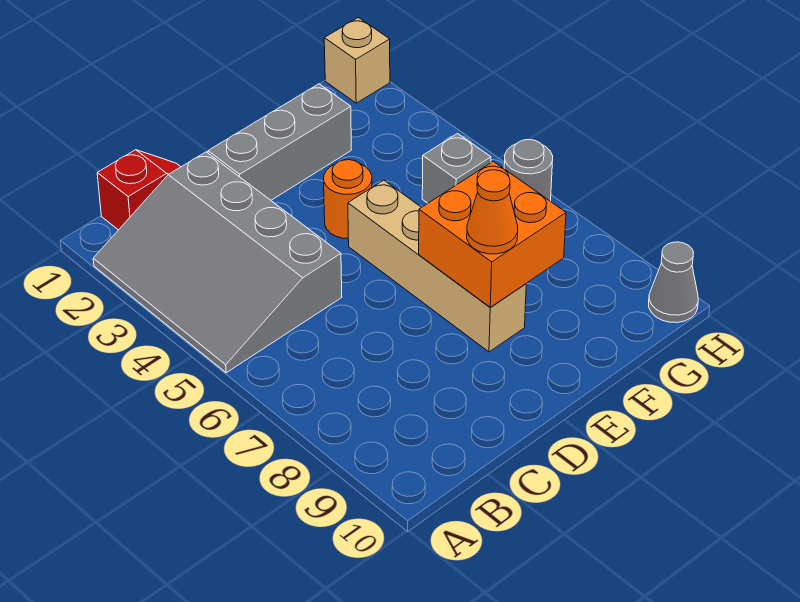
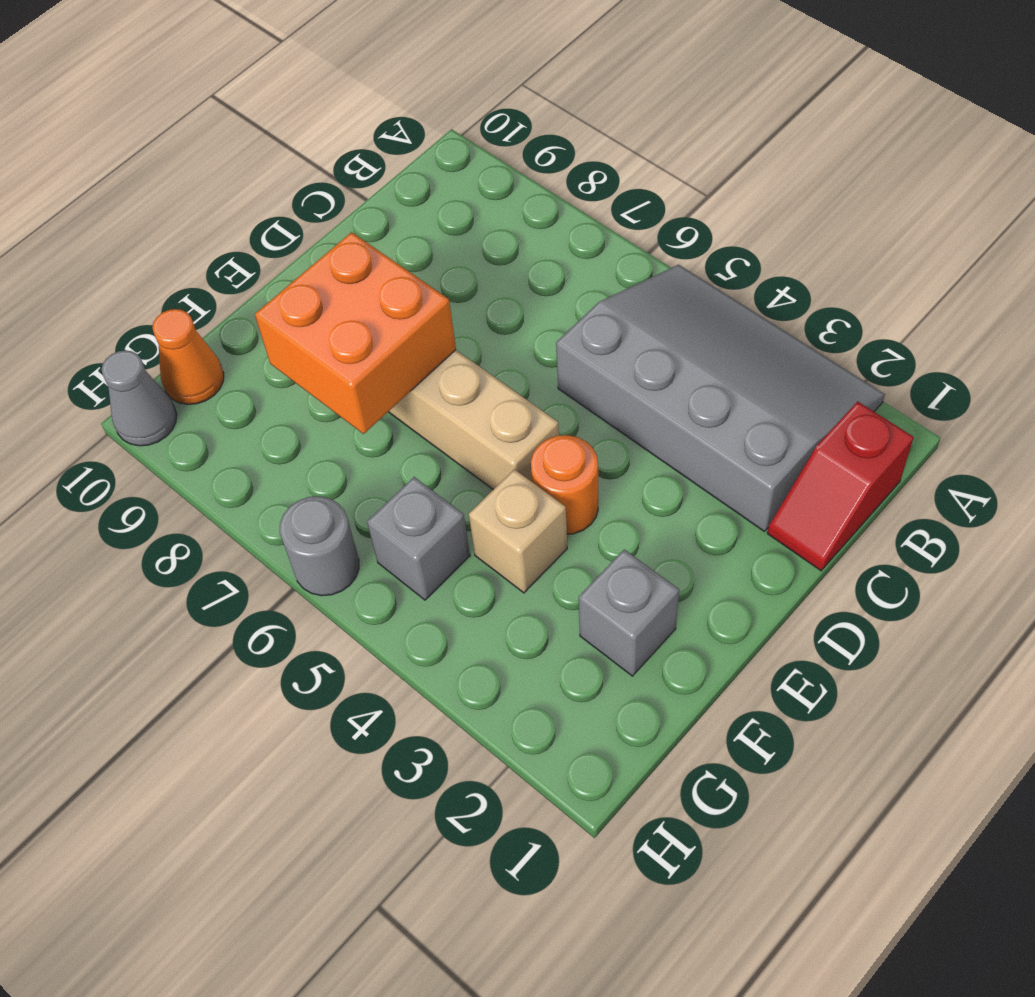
grey 1x3 brick [208,84,351,200] -> grey 1x1 brick [579,549,679,676]
orange 1x1 cone [467,170,518,254] -> orange 1x1 cone moved to [153,309,224,404]
tan 1x1 brick [324,18,390,103] -> tan 1x1 brick moved to [469,469,567,593]

